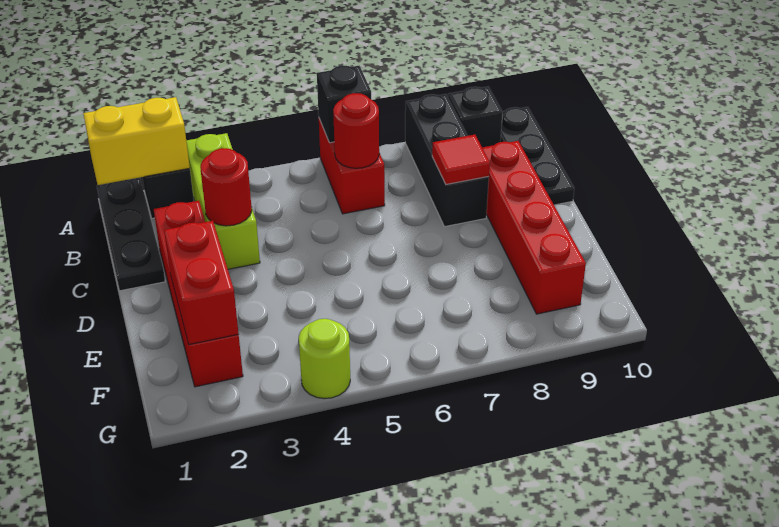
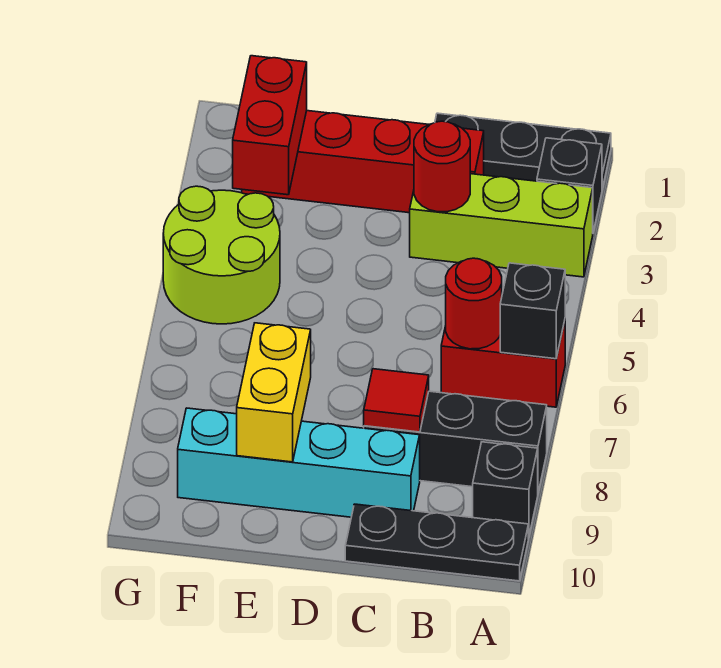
yellow 1x2 brick [83,97,190,185] -> yellow 1x2 brick moved to [237,323,311,462]
red 1x4 brick [482,141,586,314] -> cyan 1x4 brick [178,408,420,517]
red 1x2 brick [164,221,239,345] -> red 1x2 brick turned to [233,56,307,195]
lime 1x1 round brick [299,319,350,399] -> lime 2x2 round brick [163,186,280,324]

